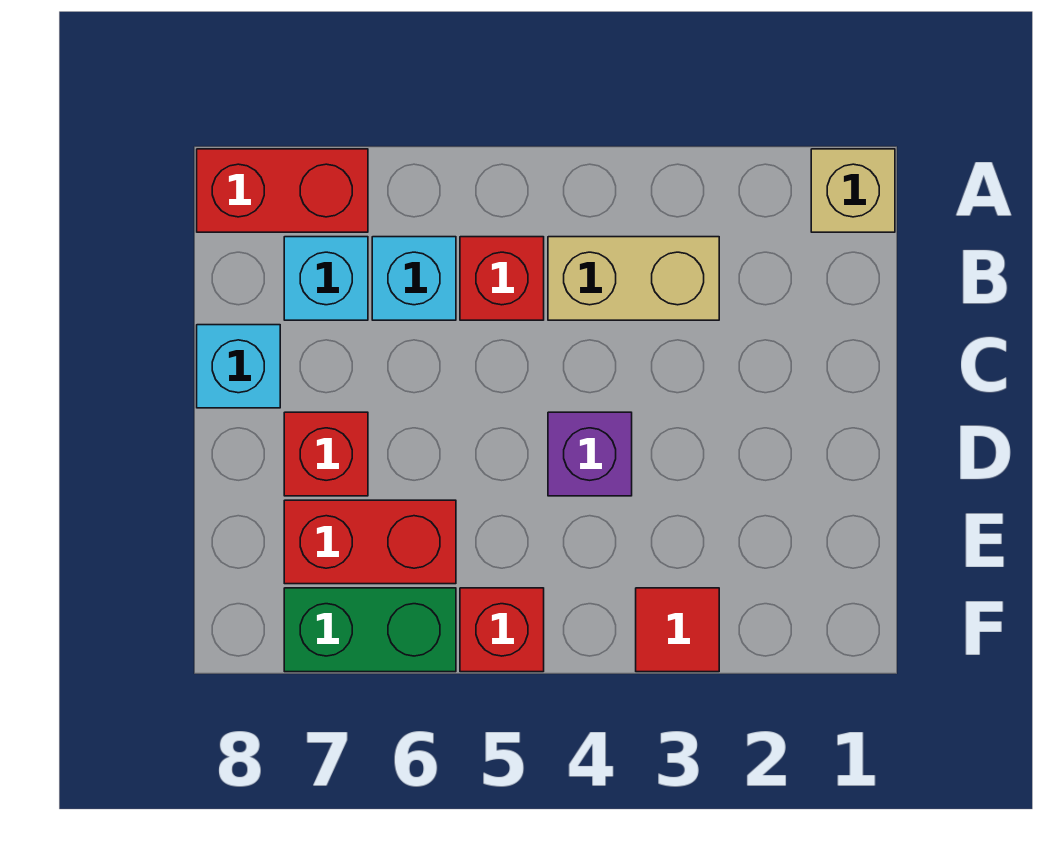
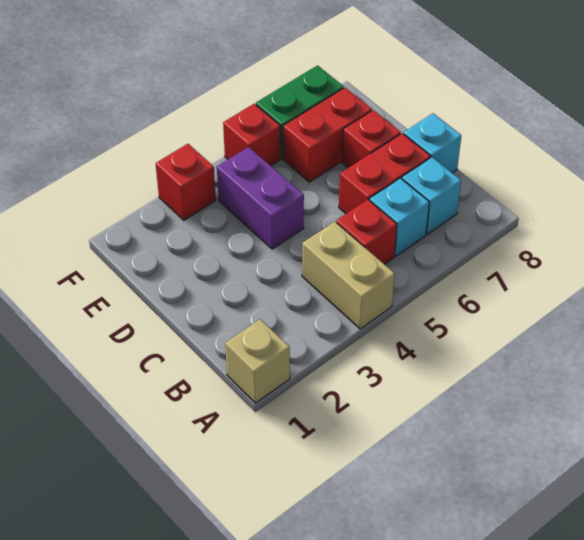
red 1x2 brick [197,149,368,232] -> red 1x2 brick moved to [339,133,431,214]
tan 1x2 brick [548,237,719,320] -> tan 1x2 brick turned to [302,222,395,329]
purple 1x1 brick [548,412,632,496] -> purple 1x2 brick [217,147,304,249]
red 1x1 tile [636,588,719,672] -> red 1x1 brick [155,144,216,220]

